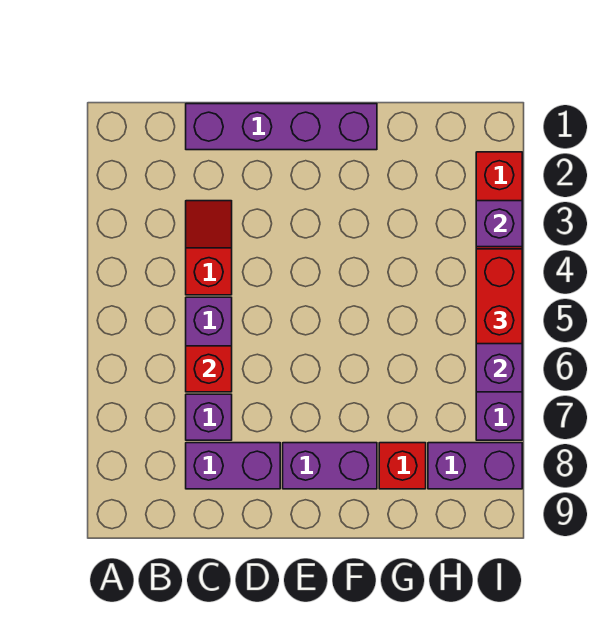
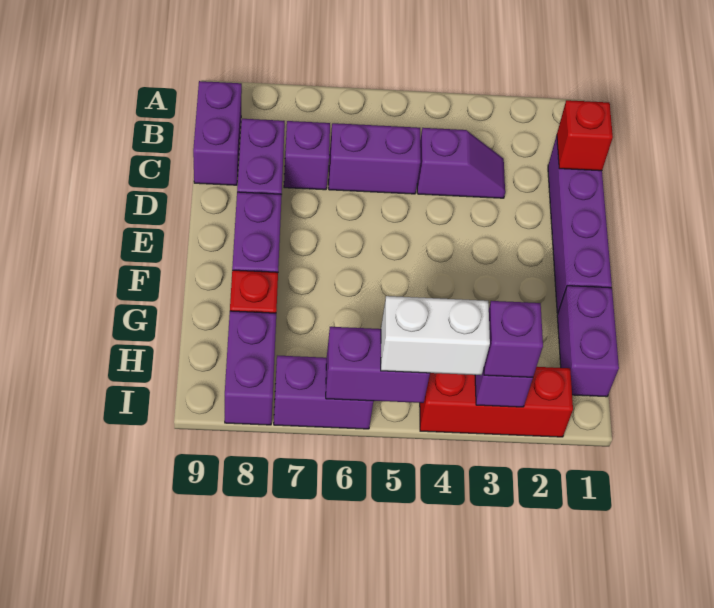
none -> purple 1x2 brick [193,81,242,185]
red 1x2 slope [186,201,232,295] -> purple 1x2 slope [417,128,505,198]
red 1x1 brick [186,346,232,392] -> red 1x1 brick moved to [557,100,613,171]
none -> purple 1x2 brick [557,286,619,397]
none -> purple 1x1 brick [484,301,543,377]
red 1x2 brick [476,249,522,344] -> white 1x2 brick [381,296,490,375]

